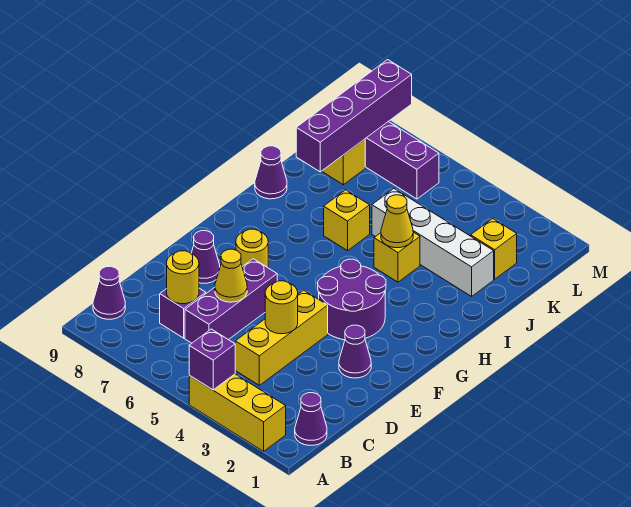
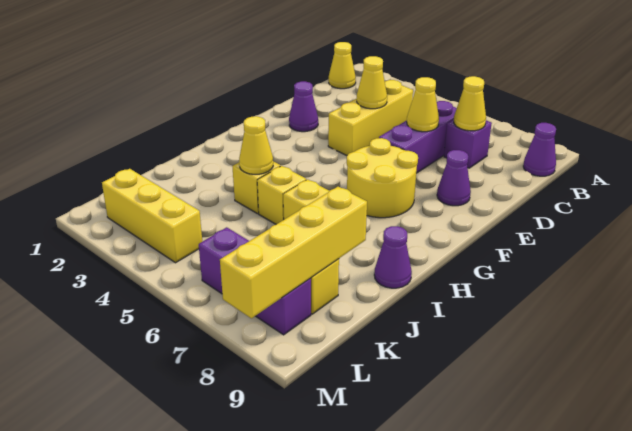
yellow 1x3 brick [189,374,286,451] -> yellow 1x3 brick moved to [102,169,202,263]
purple 1x1 brick [189,329,235,390] -> none
purple 1x1 cone [295,393,327,445] -> yellow 1x1 cone [329,42,356,89]
yellow 1x1 round brick [167,251,199,304] -> yellow 1x1 cone [454,76,486,131]
yellow 1x1 round brick [265,281,298,334] -> yellow 1x1 cone [357,56,387,109]
purple 2x2 round brick [318,259,386,340] -> none
yellow 1x1 round brick [236,229,268,268] -> yellow 2x2 round brick [347,138,418,218]
white 1x4 brick [372,189,494,296] -> none
purple 1x4 brick [296,60,412,172] -> yellow 1x4 brick [220,187,367,318]
yellow 1x1 brick [471,219,517,279] -> yellow 1x1 brick moved to [257,166,306,224]

